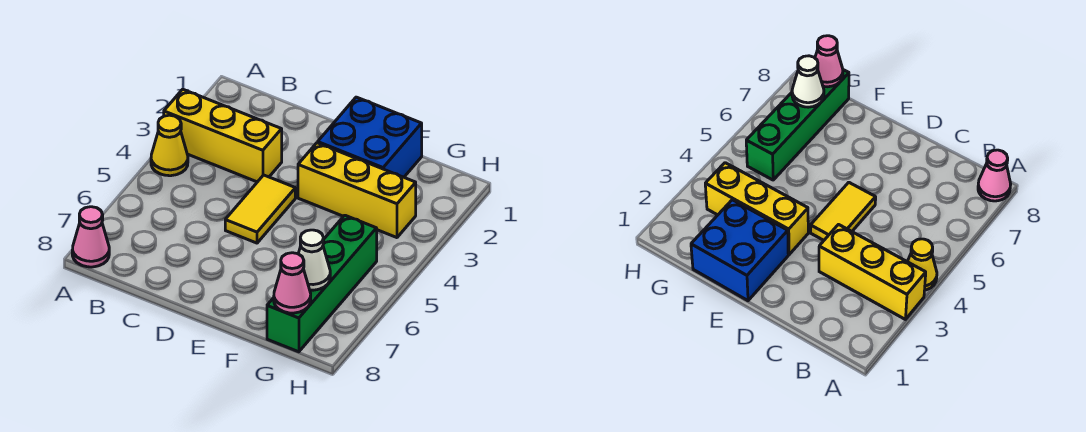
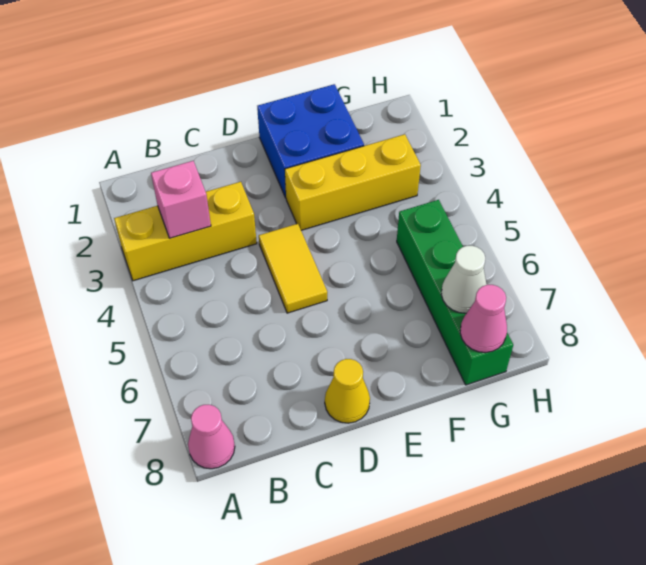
yellow 1x1 cone [151,115,188,176] -> yellow 1x1 cone moved to [325,359,370,423]
none -> pink 1x1 brick [151,161,211,238]

